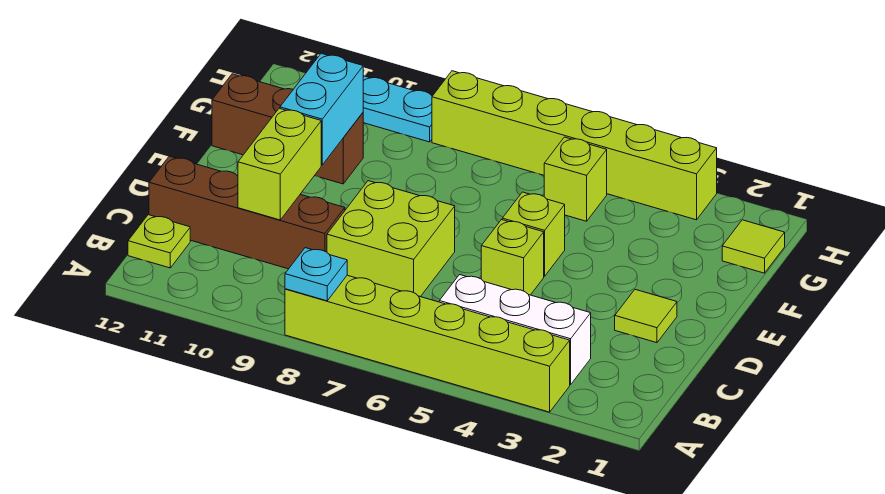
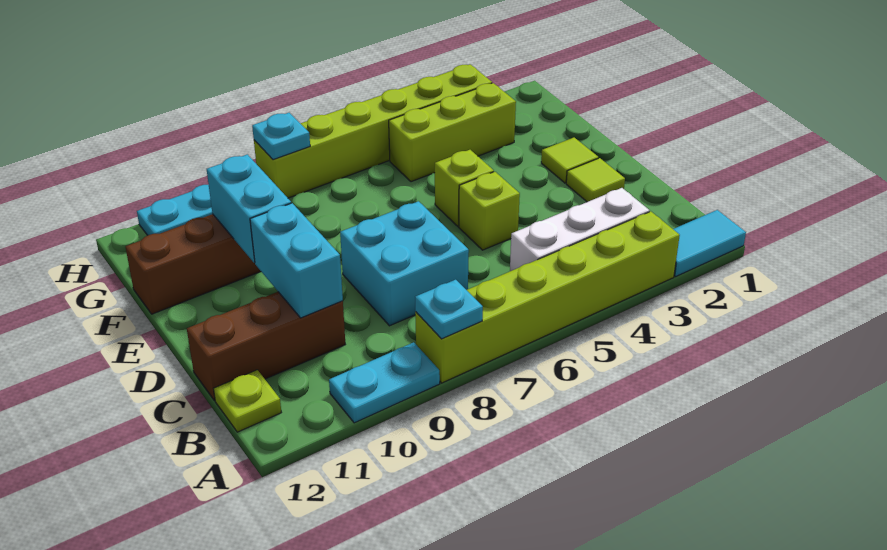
none -> cyan 1x2 tile [673,210,746,277]
none -> cyan 1x2 plate [329,342,440,423]
lime 2x2 brick [327,181,455,297] -> cyan 2x2 brick [340,201,469,326]
brown 1x4 brick [149,156,345,269] -> brown 1x3 brick [187,292,345,401]
lime 1x2 brick [238,108,321,220] -> cyan 1x2 brick [250,203,343,318]
lime 1x1 tile [722,220,785,273] -> lime 1x1 tile moved to [541,138,598,183]
lime 1x1 brick [544,137,607,221] -> lime 1x3 brick [389,83,516,182]
none -> cyan 1x1 plate [252,113,310,160]

